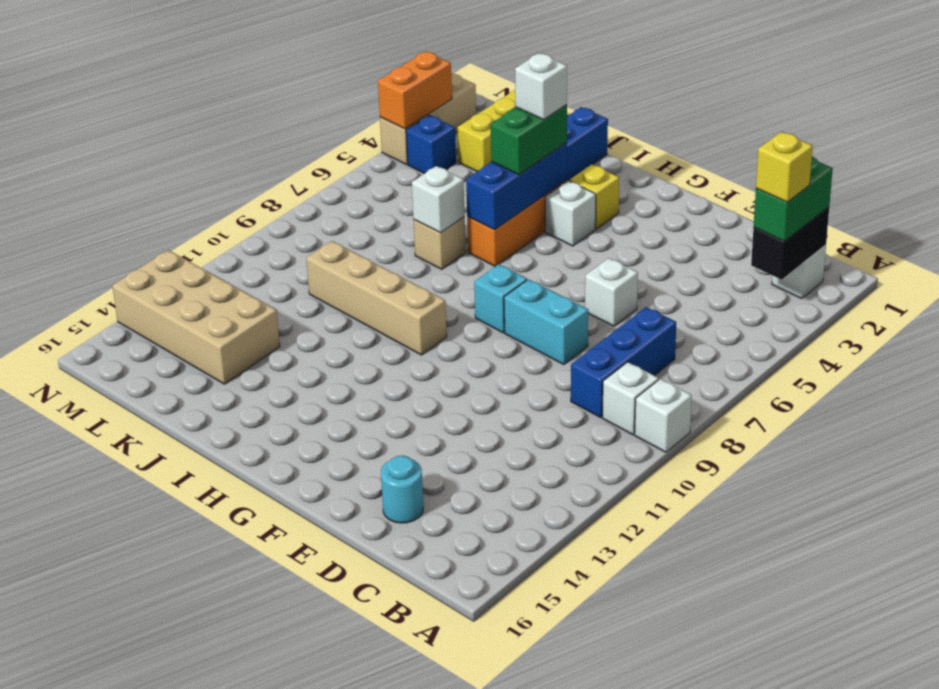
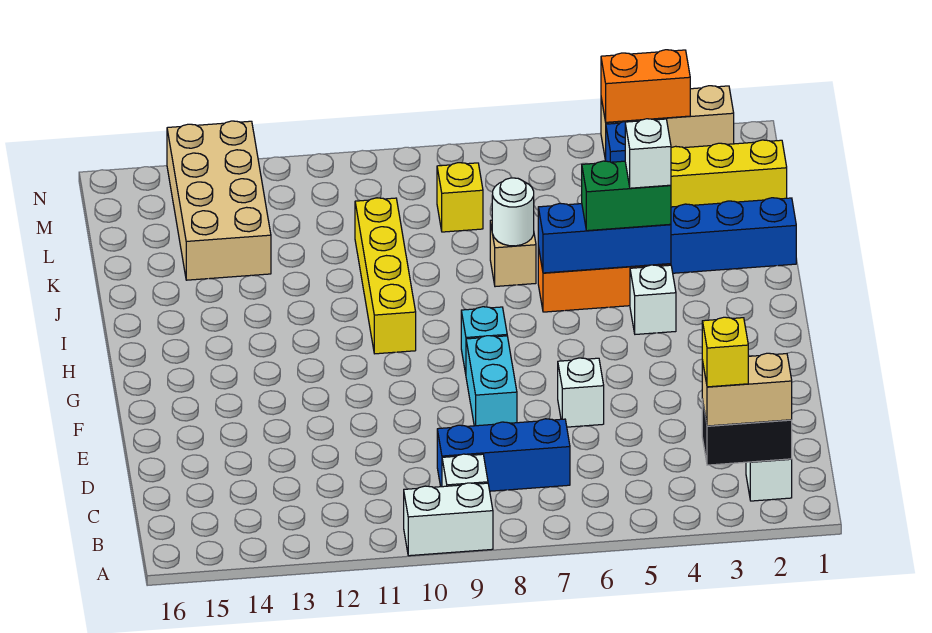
white 1x1 brick [635,379,692,452] -> white 1x2 brick [404,483,493,556]
green 1x2 brick [754,157,833,241] -> tan 1x2 brick [702,353,792,426]
cyan 1x1 round brick [381,456,423,523] -> none
yellow 1x1 brick [569,164,619,229] -> yellow 1x1 brick moved to [437,163,483,232]
tan 1x4 brick [306,241,447,355] -> yellow 1x4 brick [355,198,416,354]
white 1x1 brick [412,166,465,233] -> white 1x1 round brick [492,178,534,246]

